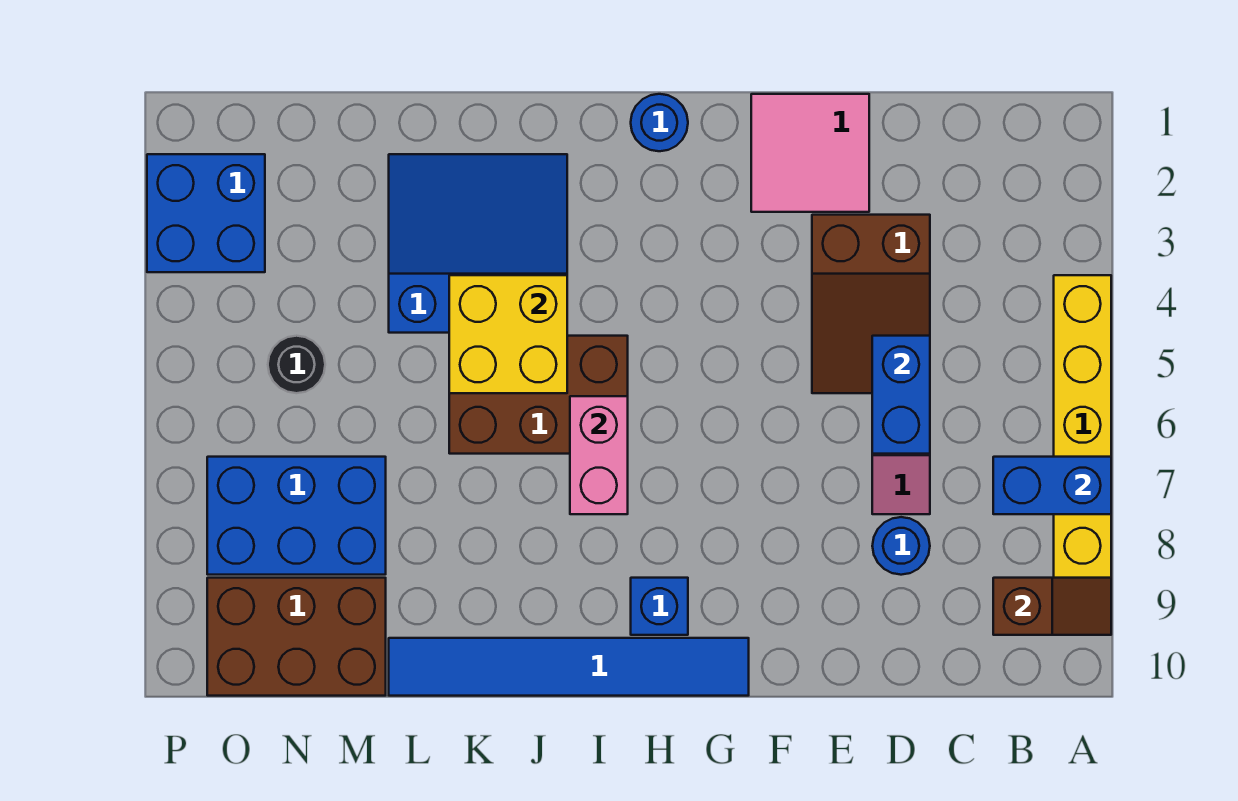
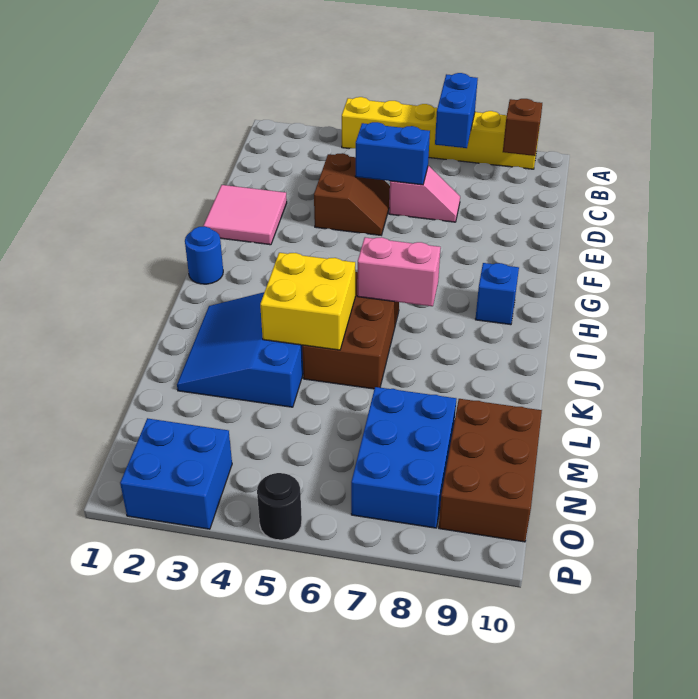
brown 2x3 slope [812,215,930,393] -> brown 2x2 slope [314,153,390,235]
blue 1x1 round brick [872,517,930,575] -> none
blue 1x6 tile [389,638,749,696] -> none
black 1x1 round brick [268,336,325,393] -> black 1x1 round brick moved to [257,473,302,540]

